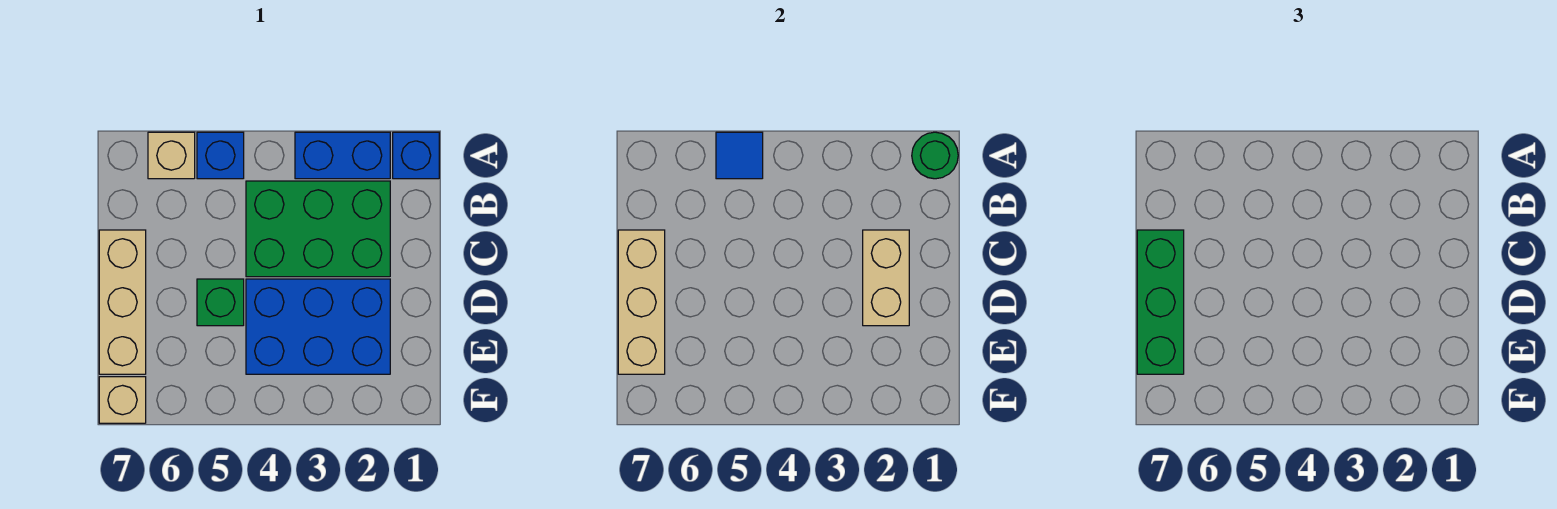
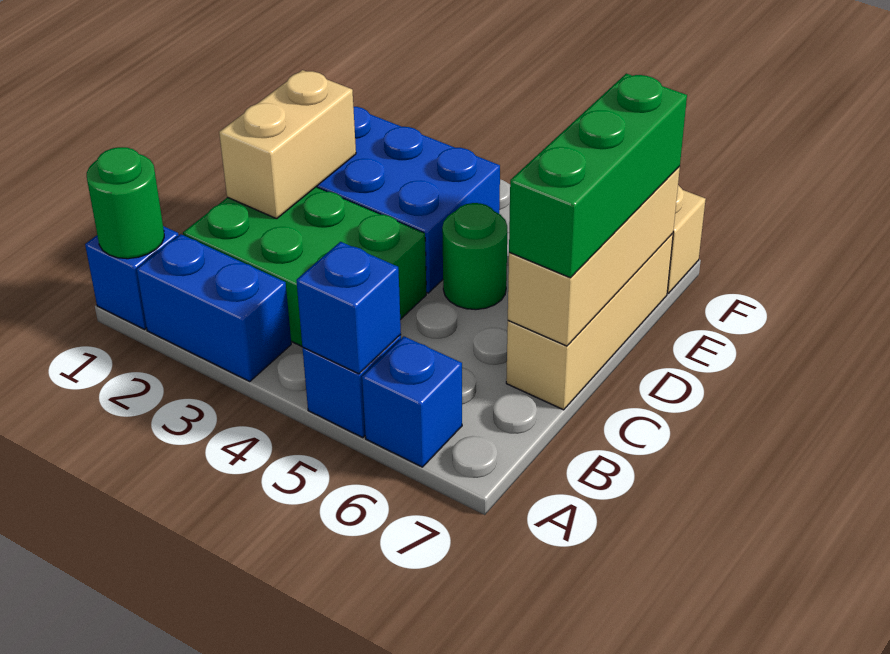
blue 1x1 tile [716,132,763,179] -> blue 1x1 brick [296,242,401,374]
tan 1x1 brick [148,132,195,179] -> blue 1x1 brick [362,336,462,467]
green 1x1 brick [197,279,244,326] -> green 1x1 round brick [442,203,507,310]

